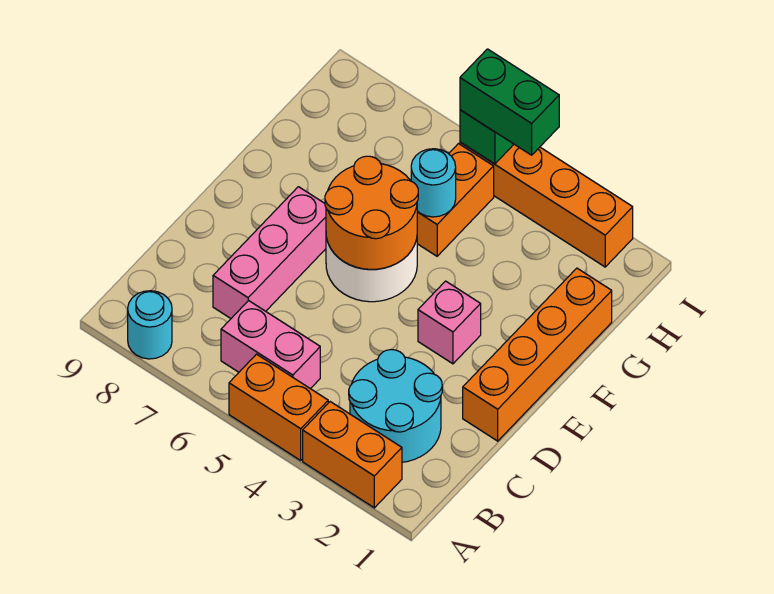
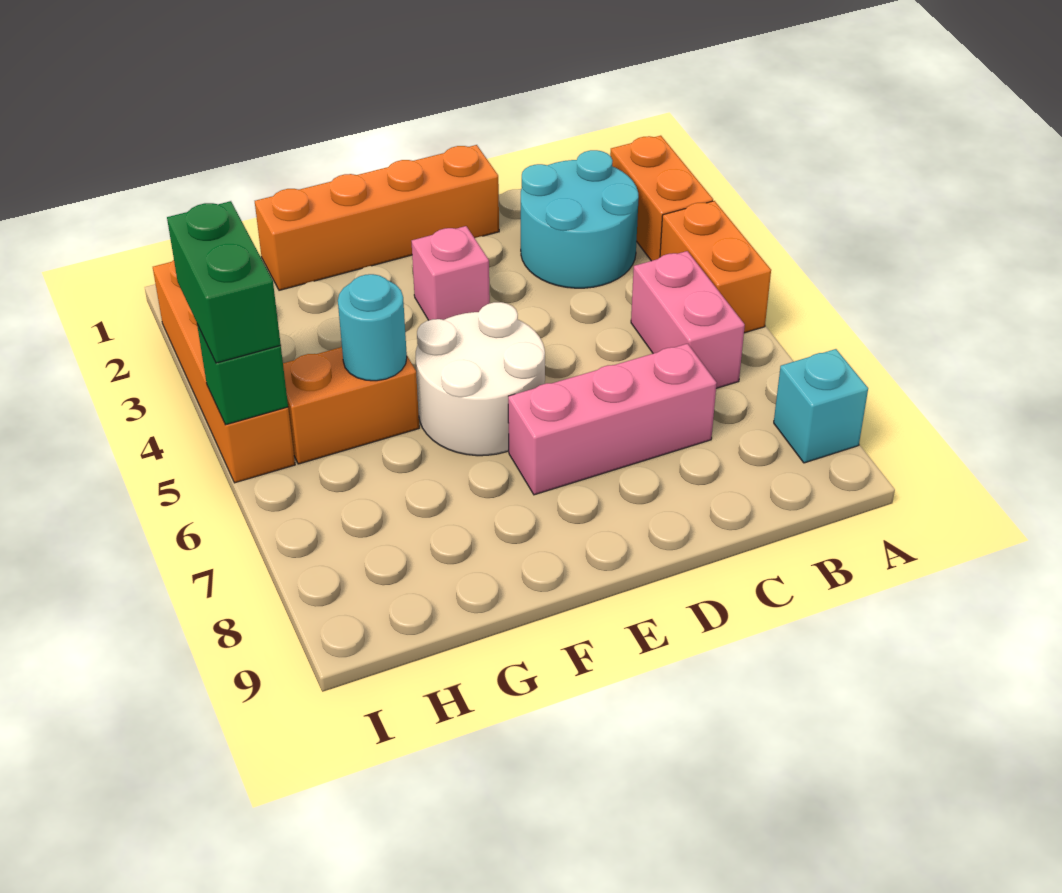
cyan 1x1 round brick [128,291,172,359] -> cyan 1x1 brick [774,349,868,463]
orange 2x2 round brick [325,156,418,269] -> none

